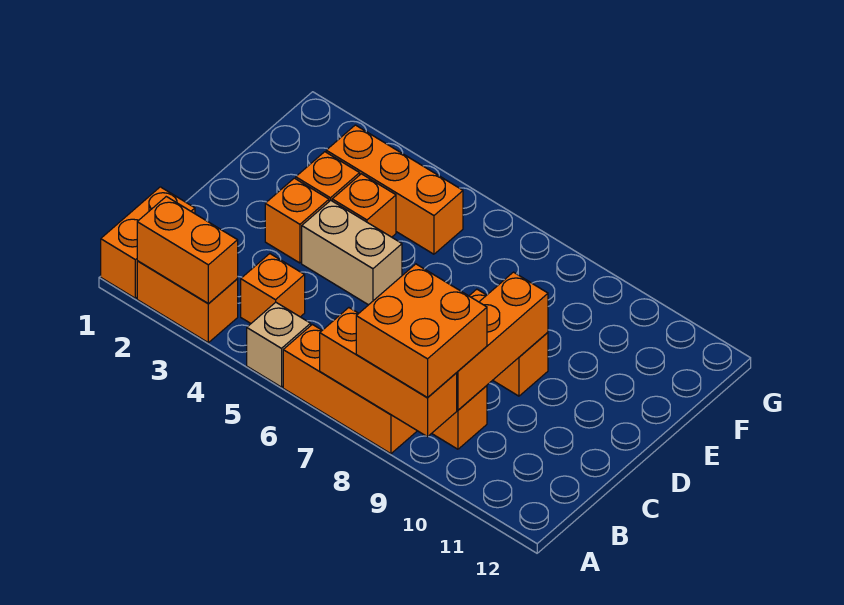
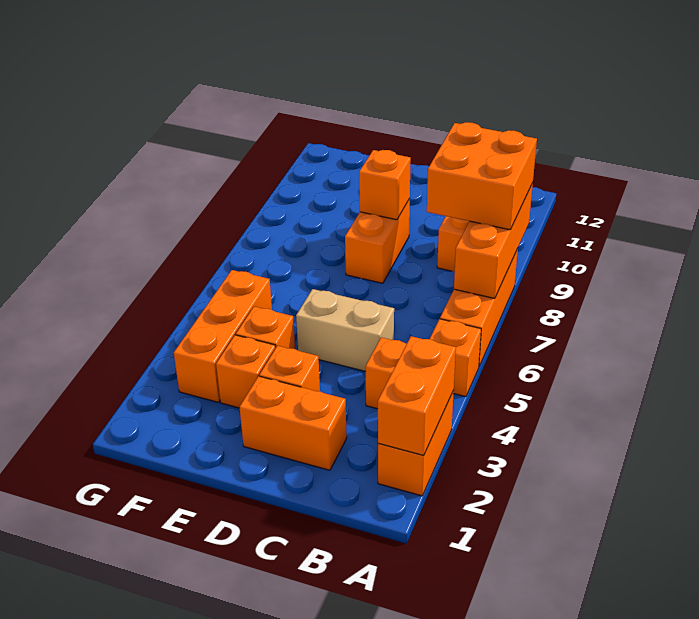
orange 1x2 brick [101,187,195,298] -> orange 1x2 brick moved to [240,376,347,470]
tan 1x1 brick [247,302,311,387] -> orange 1x1 brick [430,319,481,397]
orange 1x3 brick [457,272,548,410] -> orange 1x1 brick [359,150,411,220]
tan 1x2 brick [302,201,402,305] -> tan 1x2 brick turned to [296,289,394,371]

